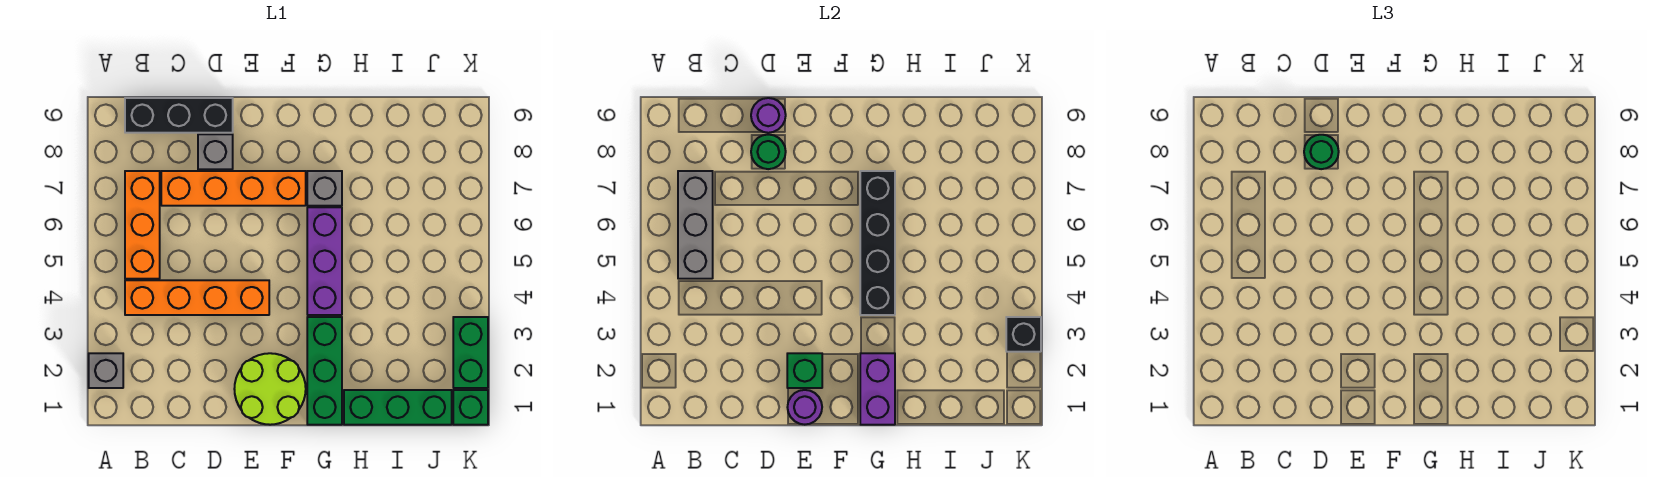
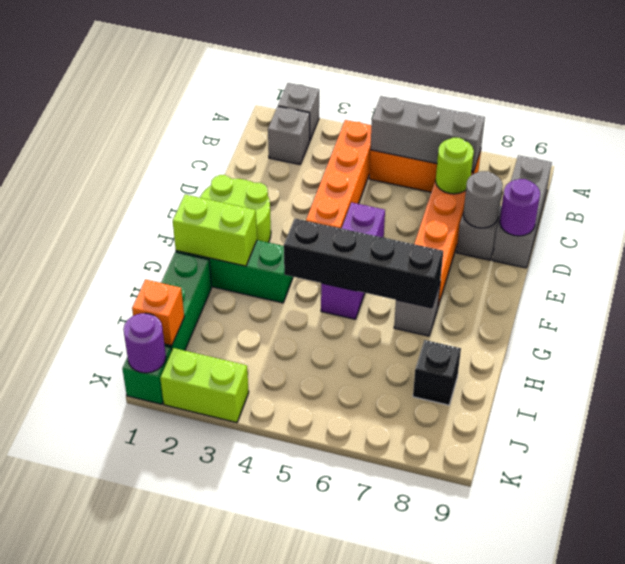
none -> grey 1x1 brick [268,106,310,165]
black 1x3 brick [125,98,233,133] -> grey 1x3 brick [492,155,552,268]
none -> lime 1x1 round brick [436,138,474,194]
green 1x1 round brick [751,135,786,169] -> grey 1x1 round brick [463,171,503,228]
green 1x1 round brick [1304,135,1339,169] -> none
purple 1x1 round brick [787,390,822,425] -> purple 1x1 round brick moved to [123,313,166,373]
green 1x1 brick [787,353,822,388] -> none
purple 1x2 brick [860,353,895,425] -> lime 1x2 brick [173,195,257,266]
purple 1x3 brick [307,207,342,315] -> purple 1x3 brick turned to [321,202,385,319]
none -> orange 1x1 brick [132,280,184,346]
green 1x2 brick [453,317,488,388] -> lime 1x2 brick [160,348,249,423]
black 1x1 brick [1006,317,1041,352] -> black 1x1 brick moved to [413,340,461,405]

